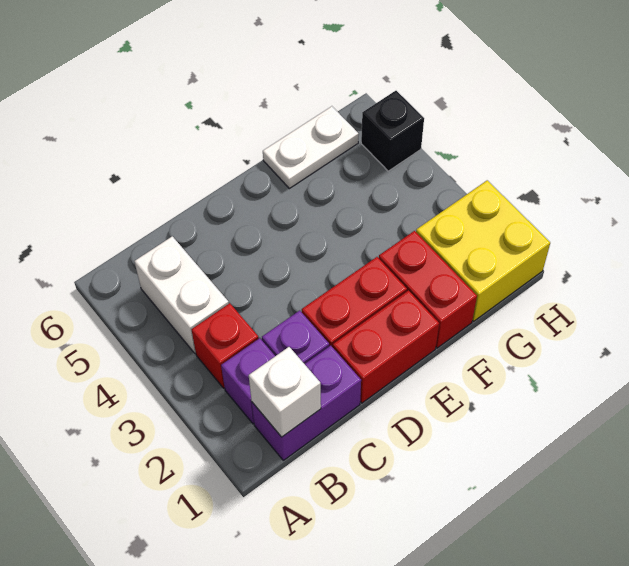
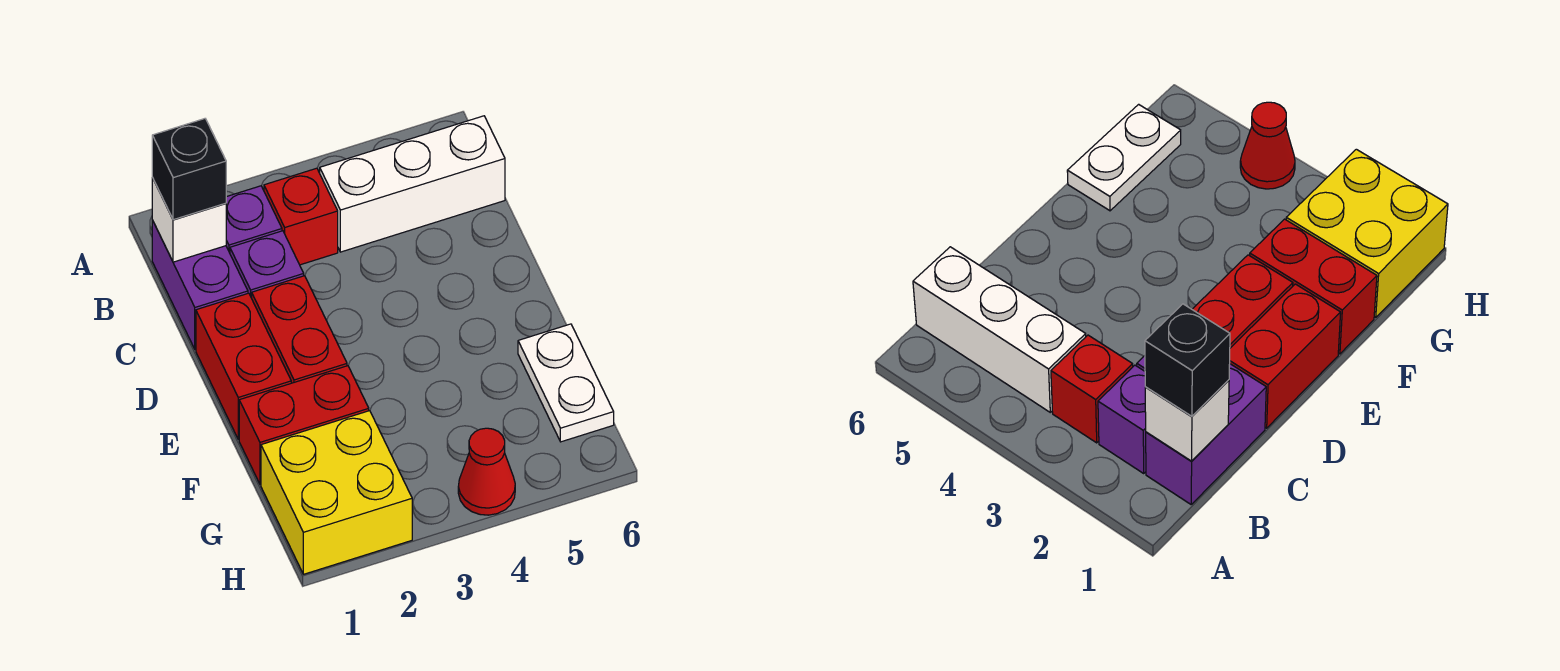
white 1x2 brick [135,236,229,354] -> white 1x3 brick [320,116,505,252]
none -> red 1x1 cone [458,428,515,515]
black 1x1 brick [361,91,424,171] -> black 1x1 brick moved to [152,119,226,220]

